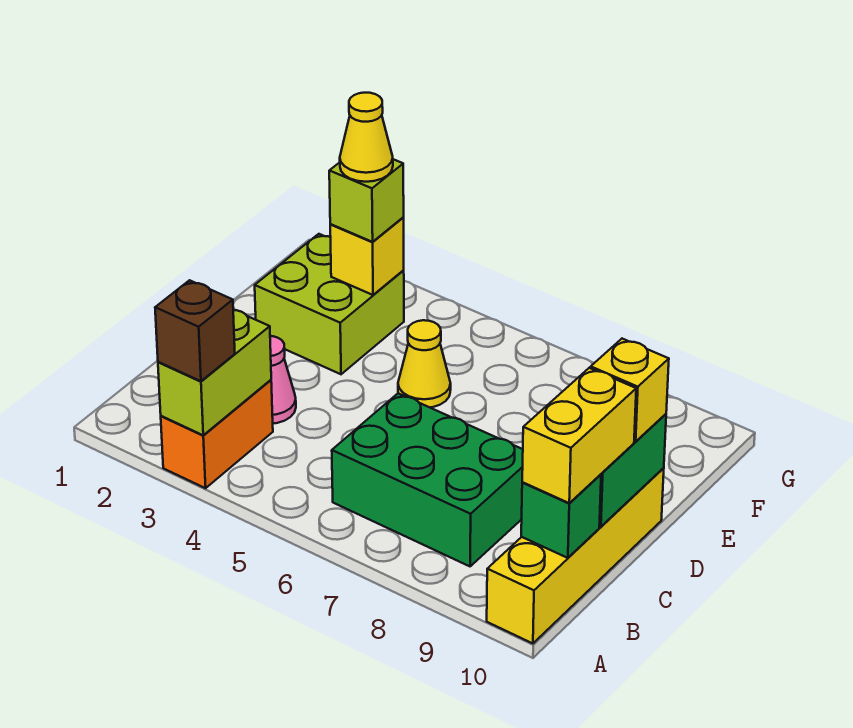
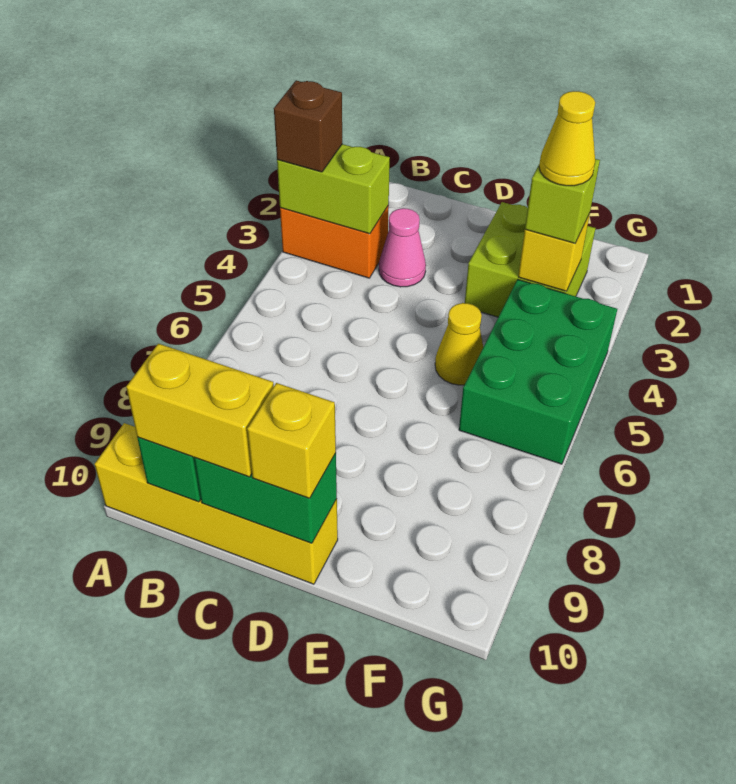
green 2x3 brick [332,394,523,566] -> green 2x3 brick moved to [459,279,617,464]

